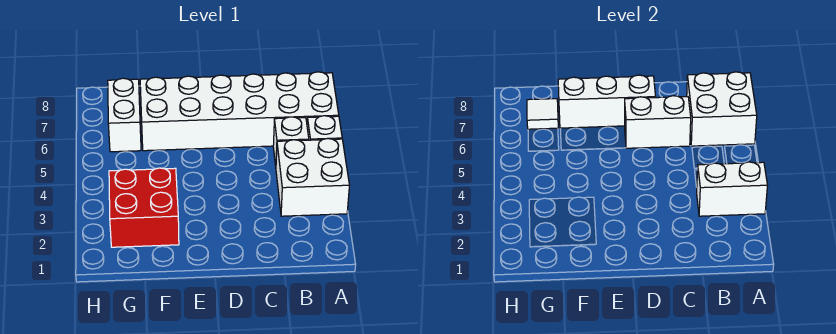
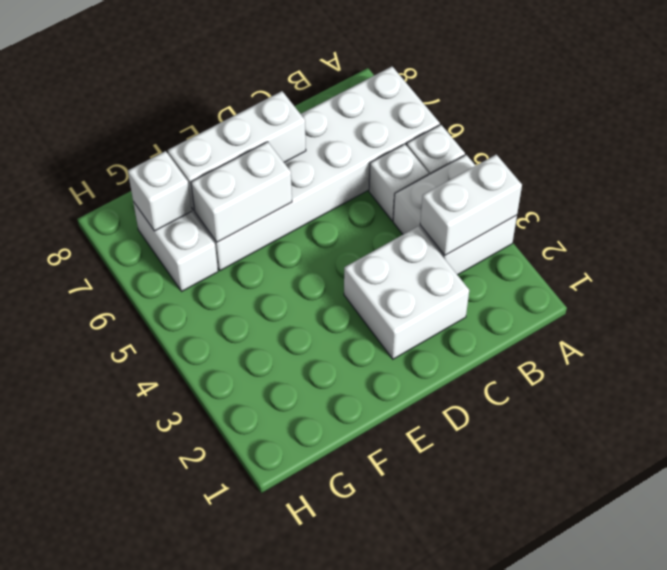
white 2x2 brick [687,72,757,146] -> white 2x2 brick moved to [344,226,469,359]
white 1x2 brick [625,96,691,148] -> white 1x2 brick moved to [191,142,292,242]
red 2x2 brick [109,168,179,247] -> none
white 1x1 tile [527,99,558,129] -> white 1x1 brick [128,151,192,231]

